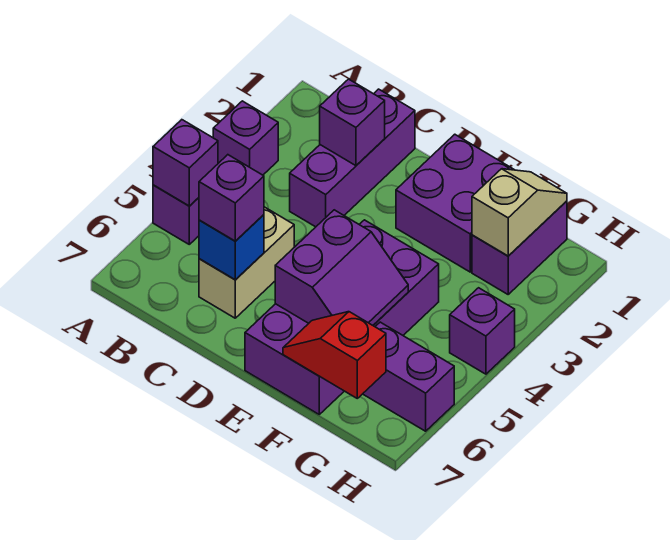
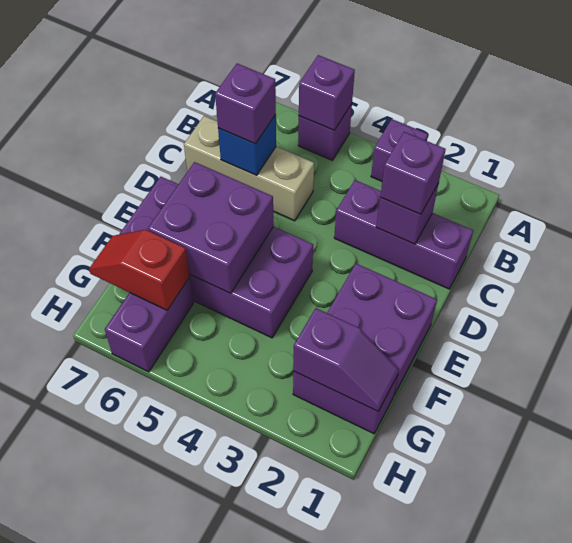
tan 1x2 brick [199,207,294,318] -> tan 1x3 brick [184,116,314,221]
purple 2x2 slope [275,210,408,325] -> purple 2x2 brick [148,162,274,294]
red 1x2 slope [283,312,386,398] -> red 1x2 slope turned to [89,230,190,310]
tan 1x2 slope [472,169,567,256] -> purple 1x2 slope [293,308,399,411]
purple 1x1 brick [450,288,515,374] -> purple 1x1 brick moved to [380,132,446,214]

